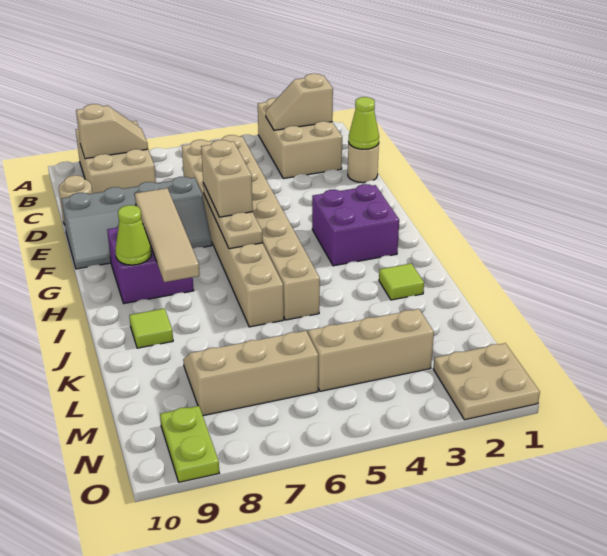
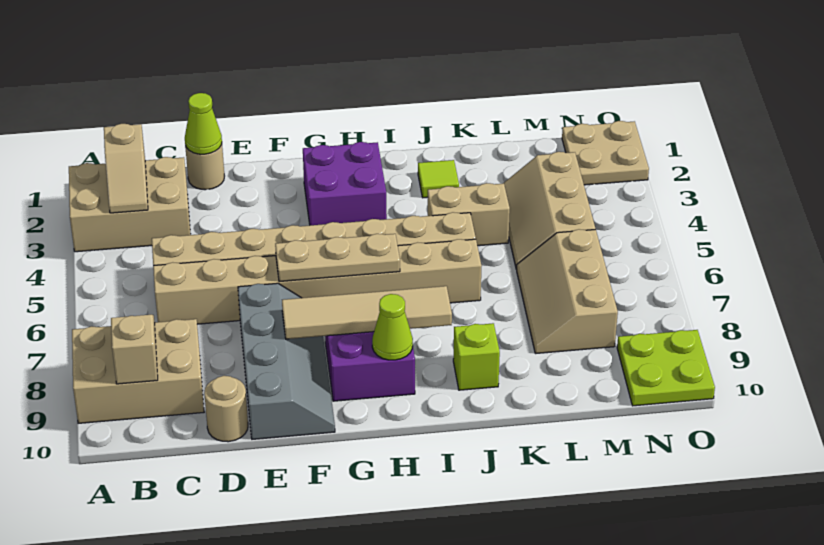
tan 1x2 brick [201,140,253,217] -> tan 1x2 brick moved to [428,183,510,246]
lime 1x1 tile [129,309,173,348] -> lime 1x1 brick [453,323,500,390]
lime 1x2 plate [160,406,219,482] -> lime 2x2 plate [617,330,715,406]

